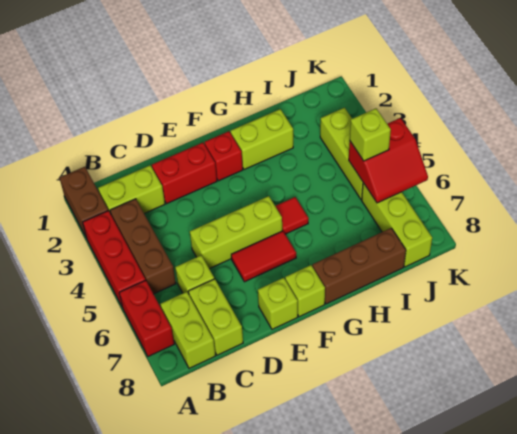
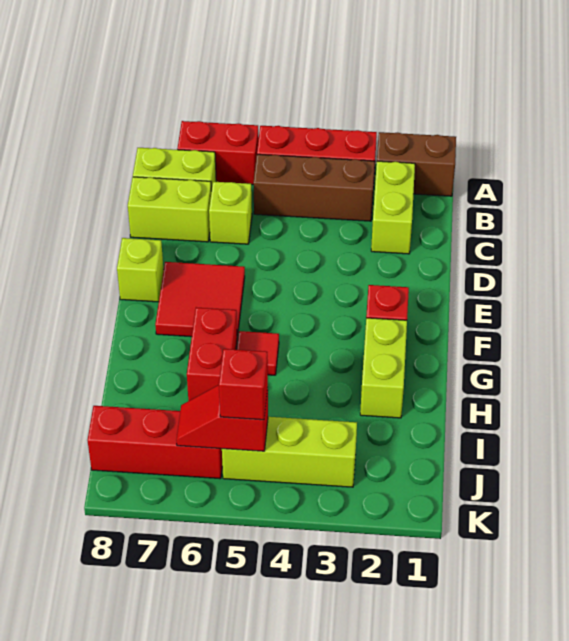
red 1x2 brick [152,143,217,204] -> red 1x2 brick moved to [187,307,237,401]
lime 1x3 brick [190,196,282,269] -> none
red 1x2 tile [231,231,296,282] -> red 2x2 tile [155,262,245,338]
lime 1x1 brick [285,265,325,317] -> none
brown 1x3 brick [312,228,406,304] -> none
red 2x2 slope [349,118,428,203] -> red 1x2 slope [176,385,268,451]
lime 1x1 brick [350,109,391,161] -> red 1x1 brick [219,349,268,420]
lime 1x3 brick [362,183,432,267] -> red 1x3 brick [88,406,222,479]

